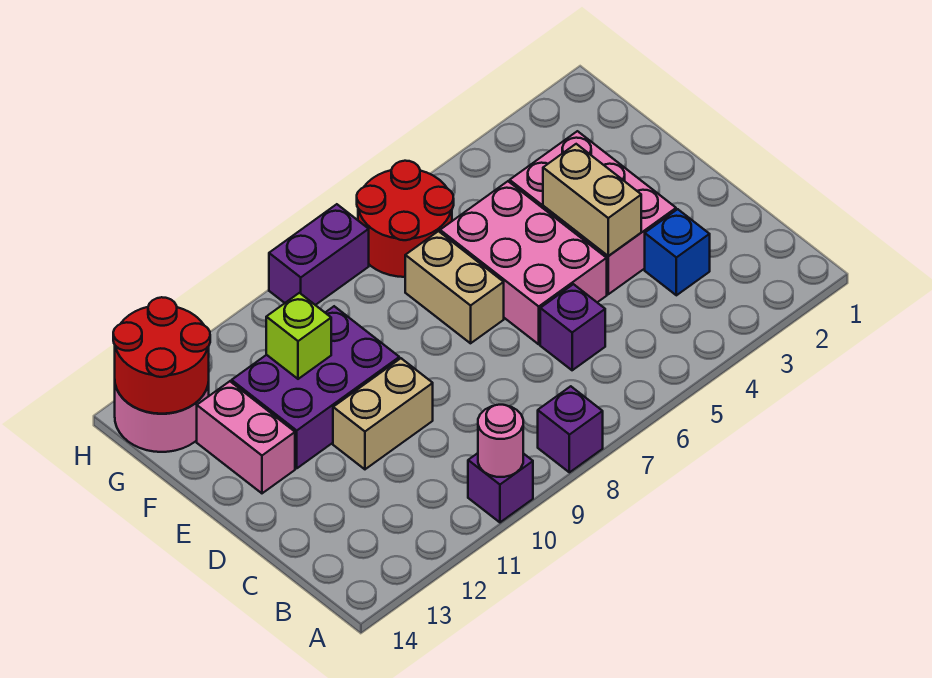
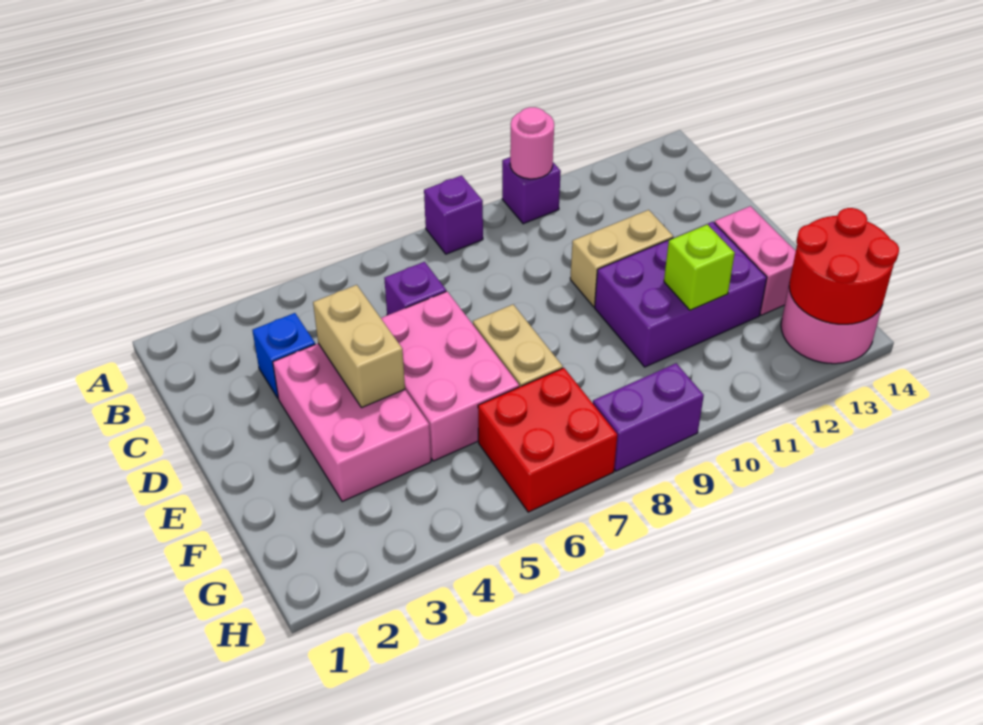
red 2x2 round brick [357,161,454,277] -> red 2x2 brick [478,368,617,512]

